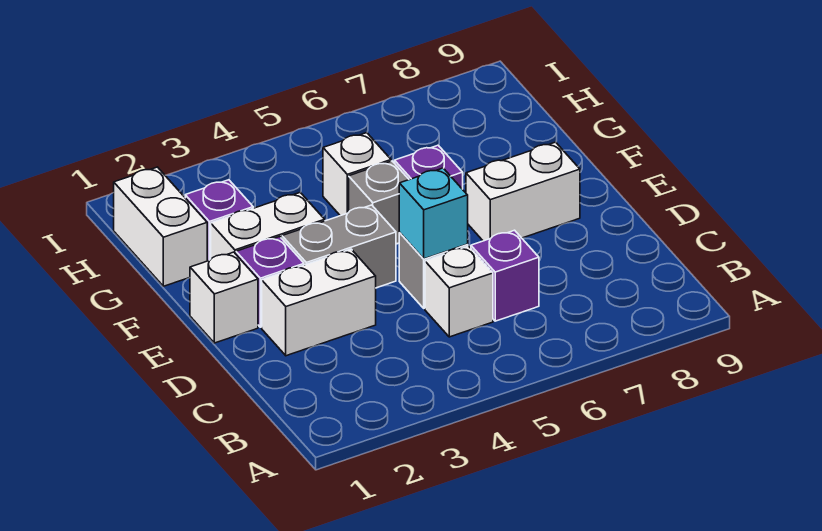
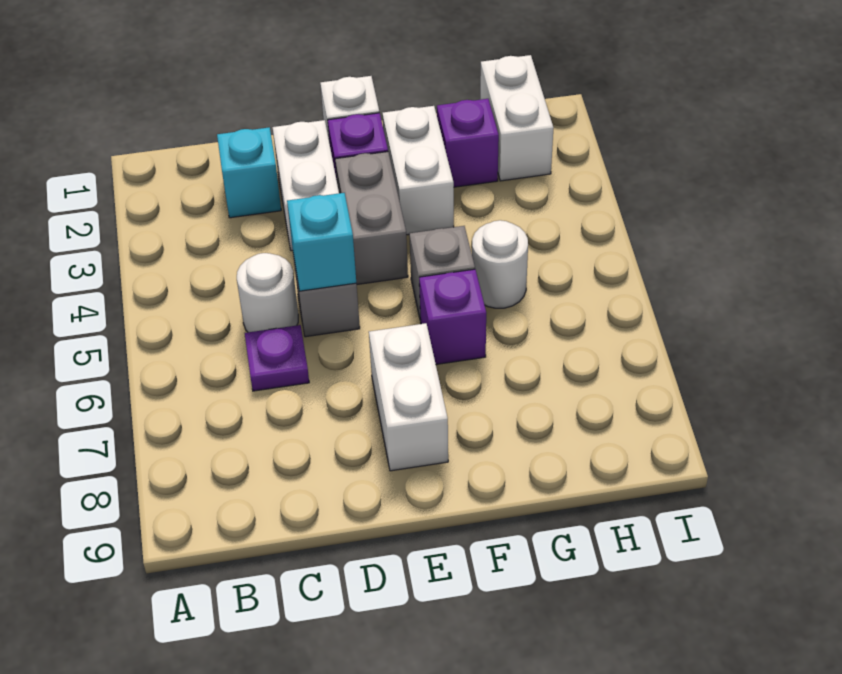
none -> cyan 1x1 brick [217,127,281,218]
white 1x1 brick [425,246,493,337] -> white 1x1 round brick [237,253,298,332]
purple 1x1 brick [471,230,539,321] -> purple 1x1 plate [245,325,309,391]
white 1x2 brick [114,167,207,286] -> white 1x2 brick turned to [480,55,553,181]
white 1x1 brick [323,133,391,216] -> white 1x1 round brick [472,220,528,308]

